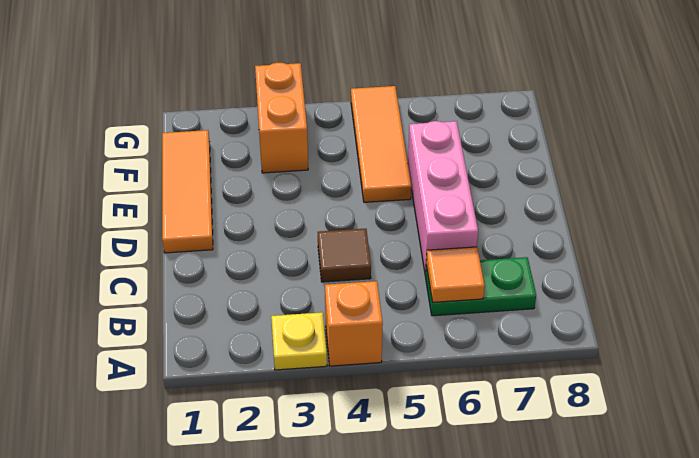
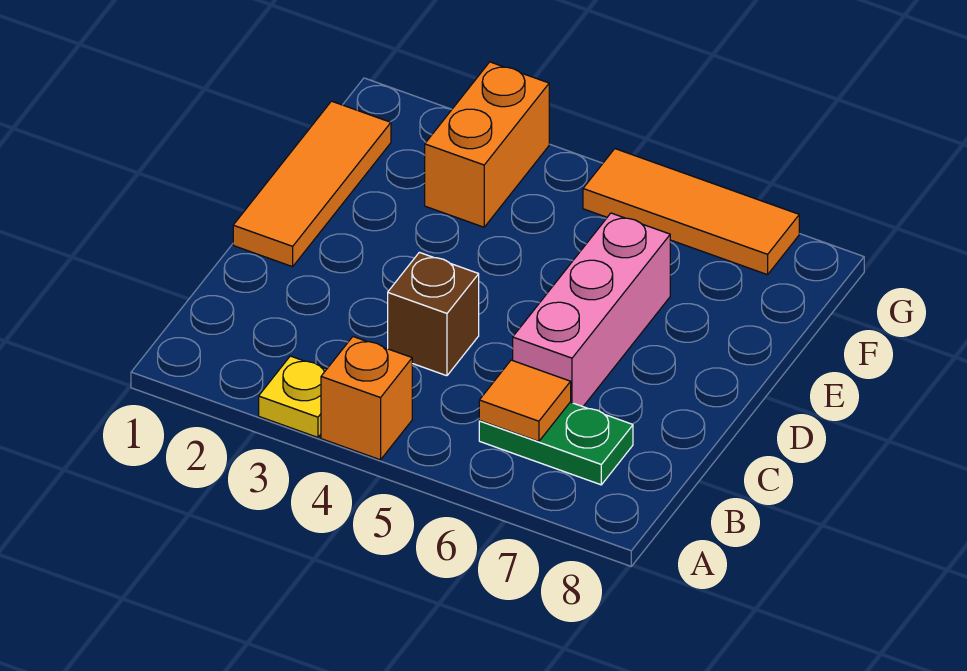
brown 1x1 tile [318,229,371,282] -> brown 1x1 brick [388,252,479,376]
orange 1x3 tile [351,86,411,202] -> orange 1x3 tile turned to [583,149,799,275]

